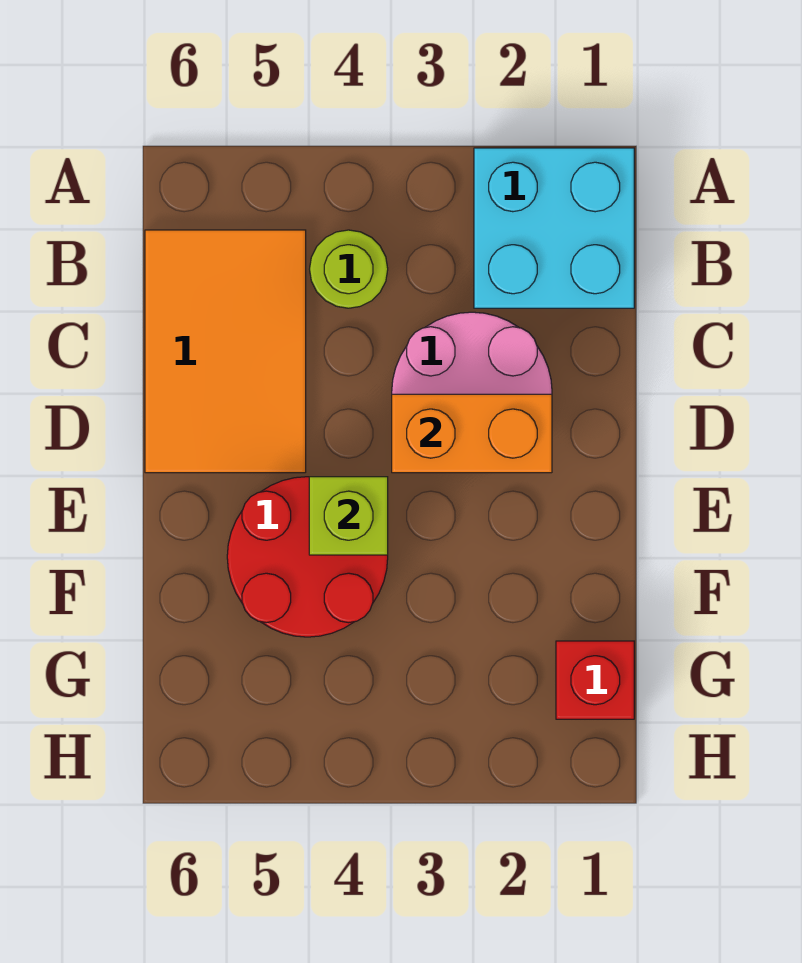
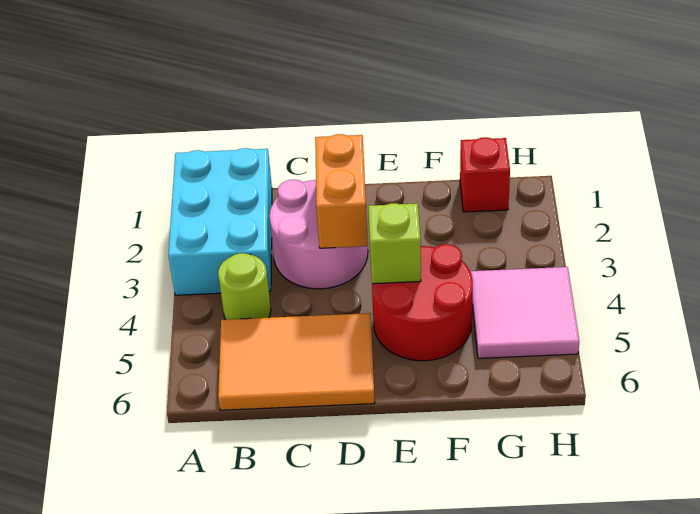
cyan 2x2 brick [474,148,634,308] -> cyan 2x3 brick [168,148,272,295]
none -> pink 2x2 tile [471,267,579,358]

